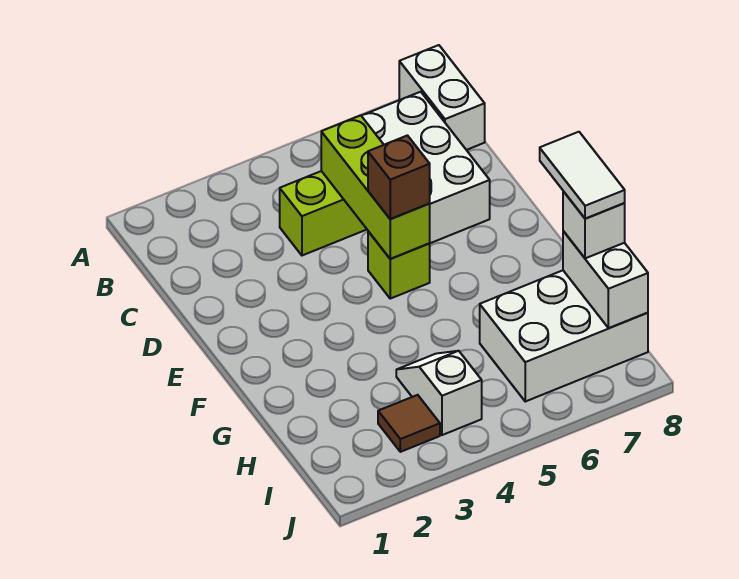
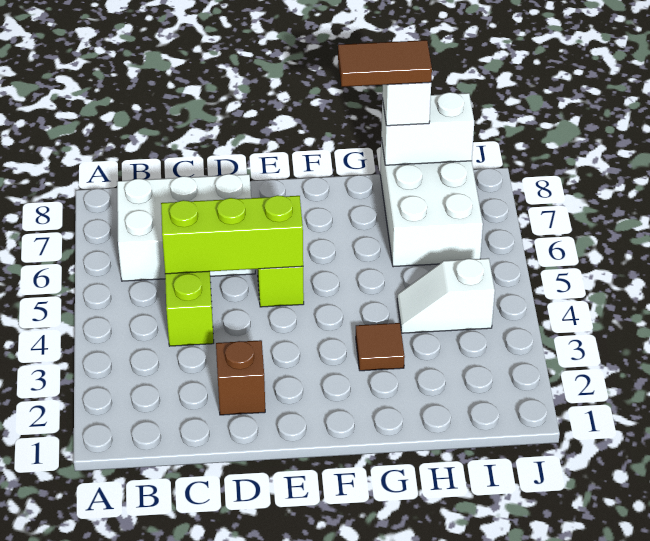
white 1x2 brick [399,45,485,150] -> none
brown 1x1 brick [368,135,430,219] -> brown 1x1 brick moved to [216,340,265,415]
white 1x2 tile [540,132,625,219] -> brown 1x2 tile [338,40,432,87]
brown 1x1 tile [378,395,440,452] -> brown 1x1 tile moved to [356,323,405,371]

